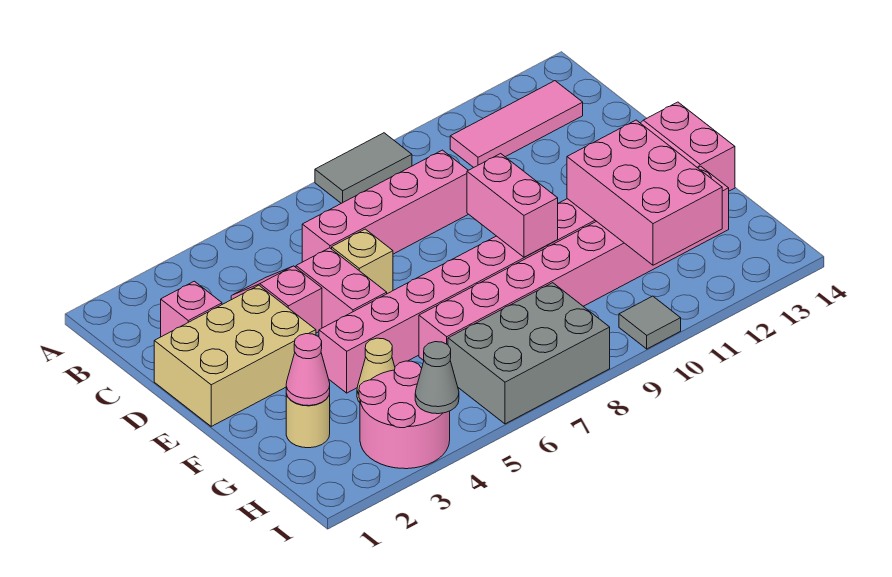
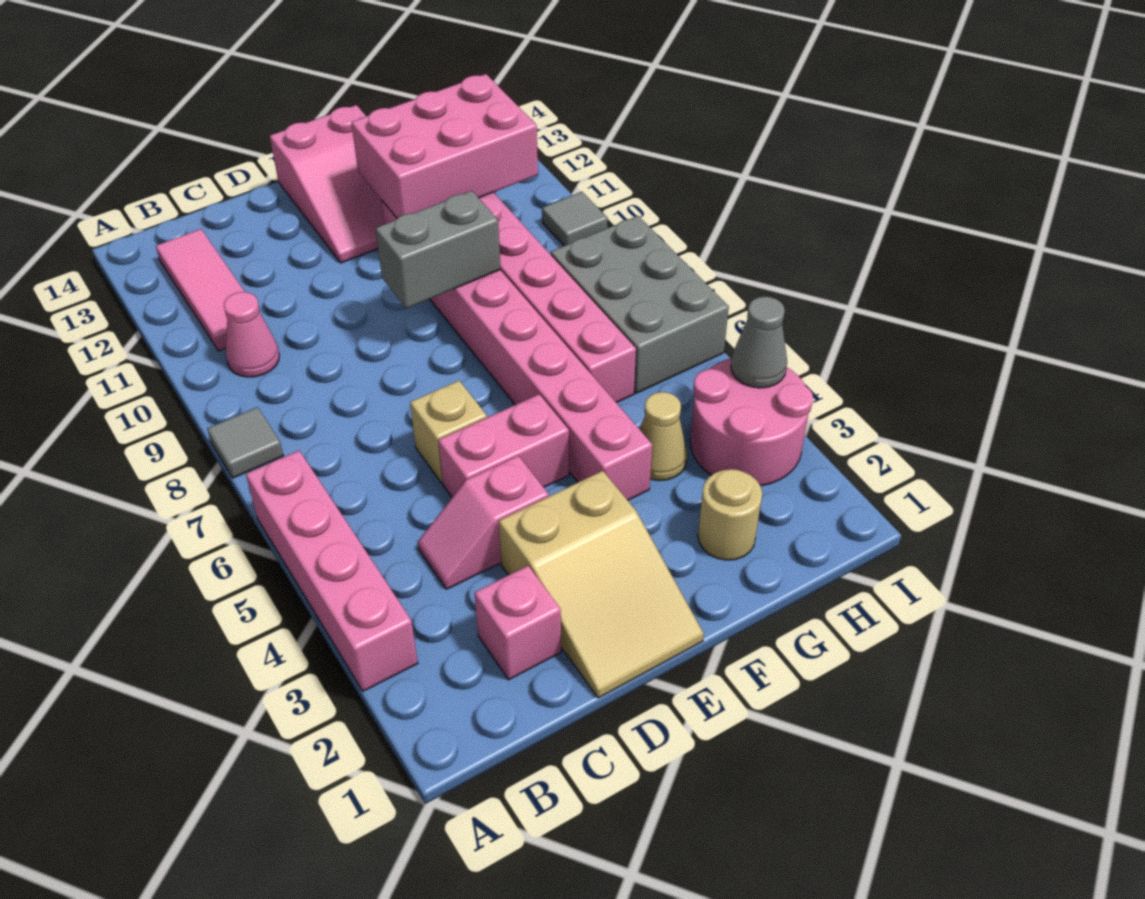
grey 1x2 tile [315,133,412,203] -> grey 1x1 tile [207,407,283,478]
pink 1x4 brick [302,150,468,262] -> pink 1x4 brick moved to [246,451,418,691]
tan 2x3 brick [154,285,316,426] -> tan 2x3 slope [499,471,704,698]
pink 1x2 brick [467,154,558,257] -> grey 1x2 brick [376,191,501,308]
pink 1x1 cone [286,334,330,406] -> pink 1x1 cone moved to [224,292,279,377]

